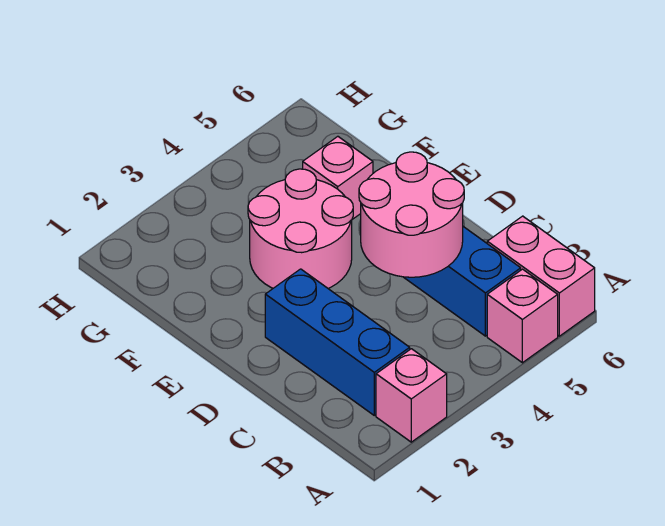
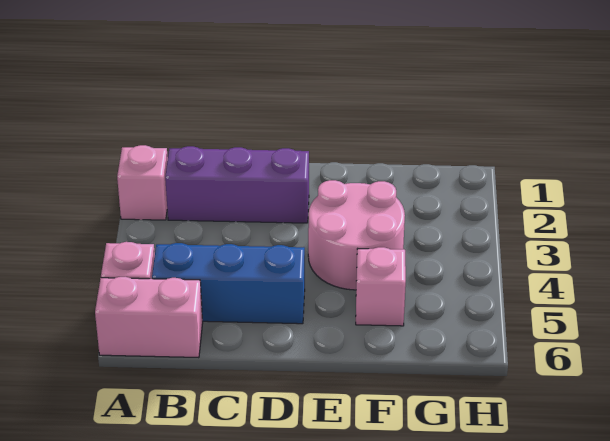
blue 1x3 brick [265,269,410,415] -> purple 1x3 brick [165,146,309,223]
pink 2x2 round brick [359,152,464,277] -> none

